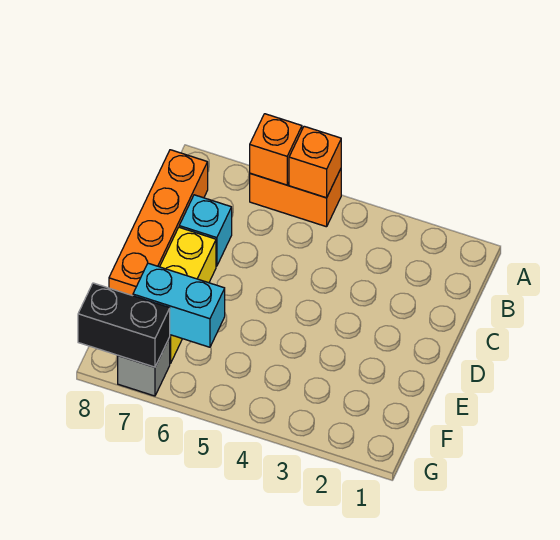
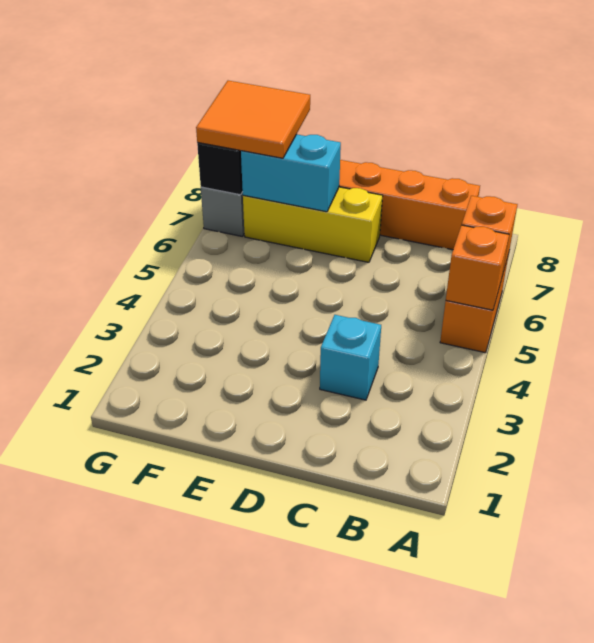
cyan 1x1 brick [179,195,232,266] -> cyan 1x1 brick moved to [320,315,381,400]
cyan 1x2 brick [133,263,225,347] -> cyan 1x2 brick turned to [241,134,341,212]
none -> orange 2x2 tile [196,81,310,158]

